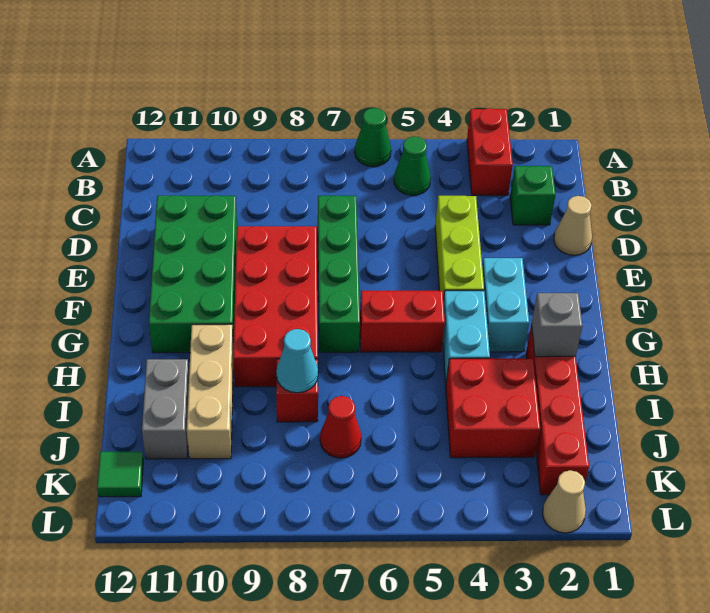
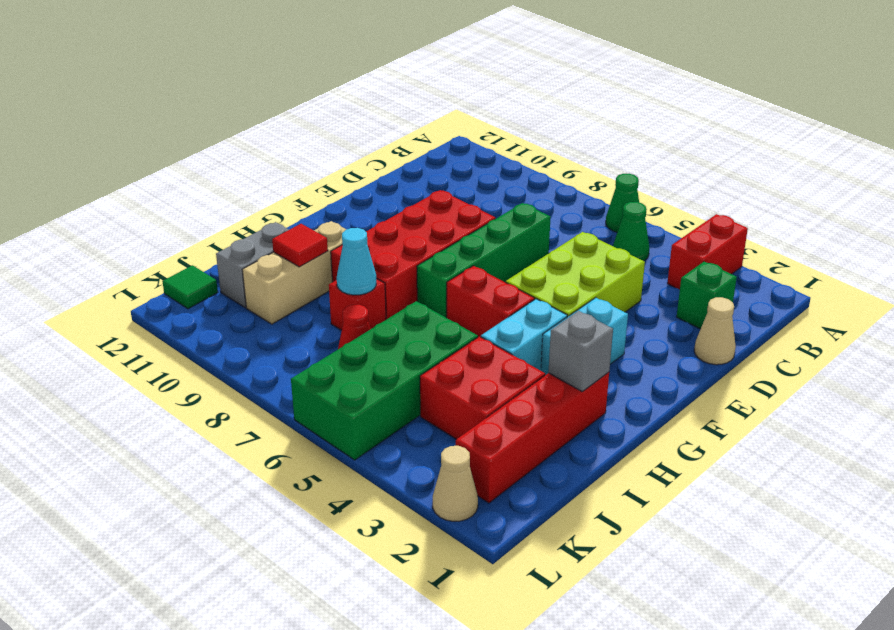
lime 1x3 brick [435,196,484,300] -> lime 2x3 brick [506,232,645,317]
green 2x4 brick [149,195,237,353] -> green 2x4 brick moved to [291,301,478,460]
none -> red 1x1 tile [272,224,328,267]

